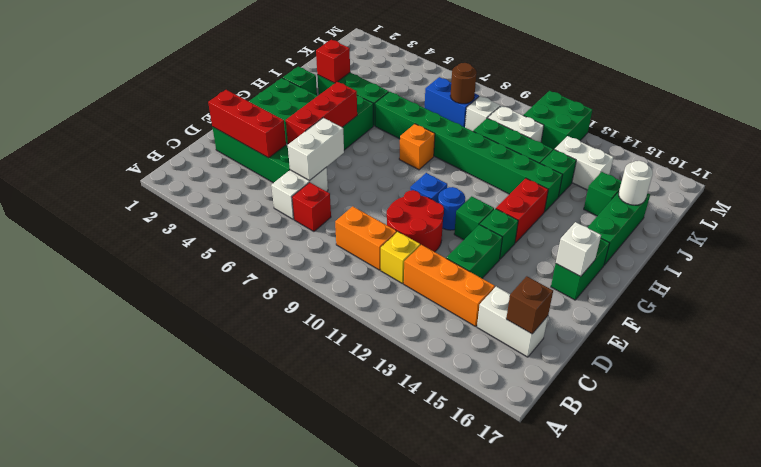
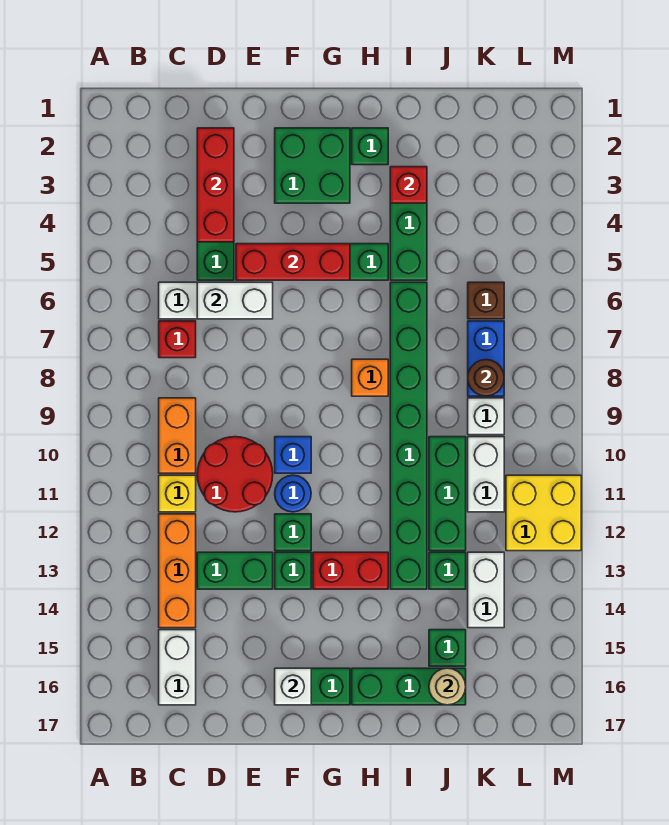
brown 1x1 brick [506,276,553,334] -> brown 1x1 brick moved to [468,282,504,319]
white 1x1 round brick [619,161,653,205] -> tan 1x1 round brick [429,668,466,705]
green 2x2 brick [523,91,592,150] -> yellow 2x2 brick [506,475,581,551]

